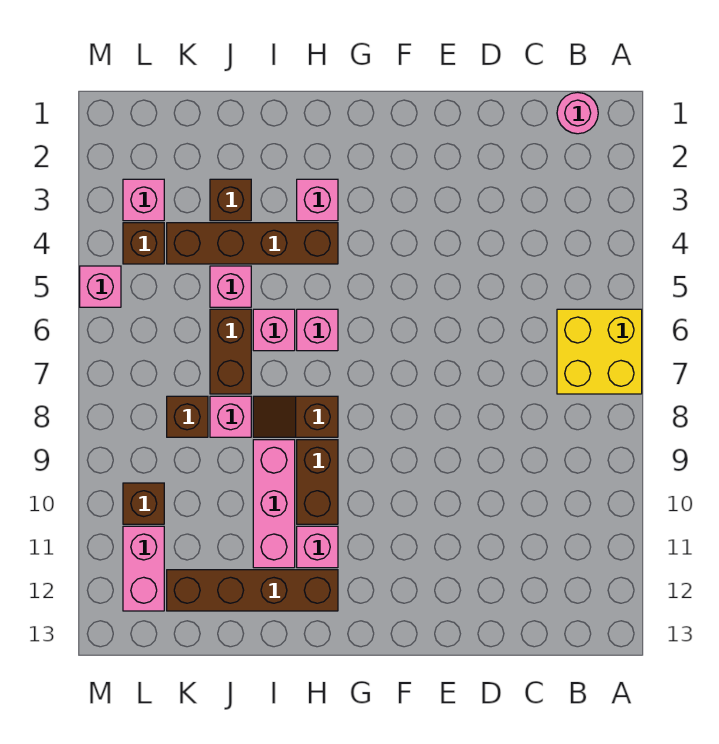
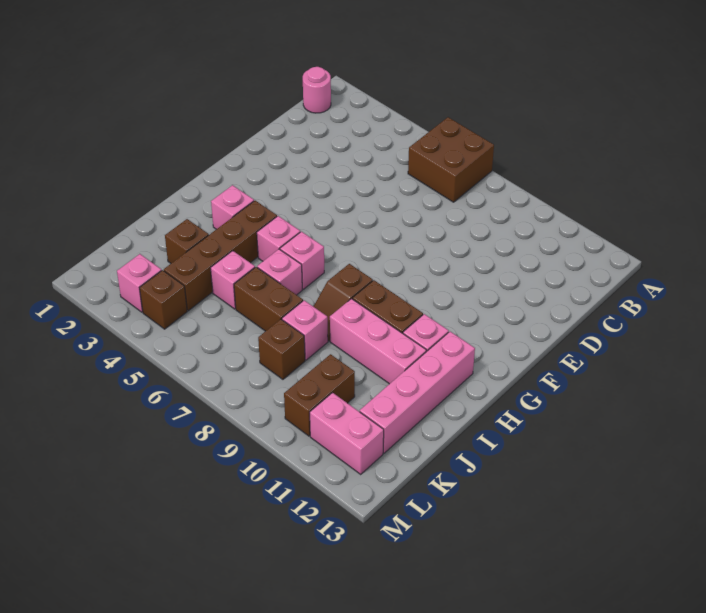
yellow 2x2 brick [557,309,642,394] -> brown 2x2 brick [408,117,494,202]
brown 1x4 brick [167,570,338,611] -> pink 1x4 brick [360,332,475,453]
brown 1x1 brick [123,483,164,524] -> brown 1x2 brick [284,354,355,436]
pink 1x1 brick [80,266,121,307] -> pink 1x1 brick moved to [257,216,300,261]

